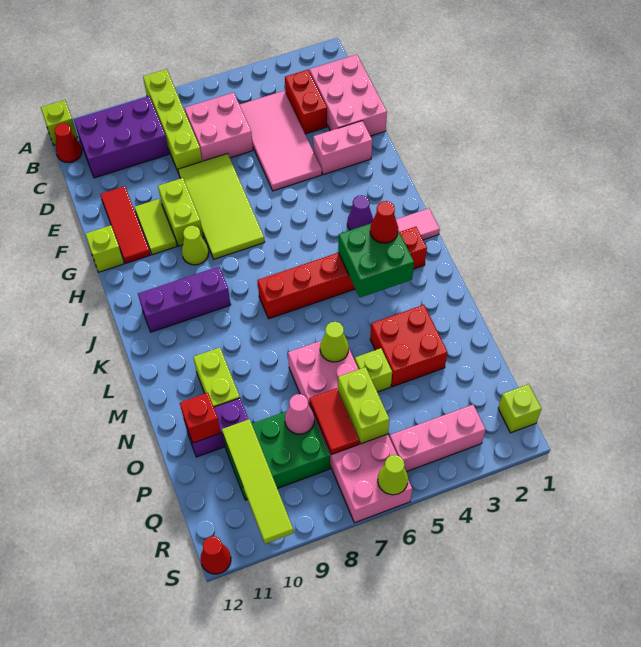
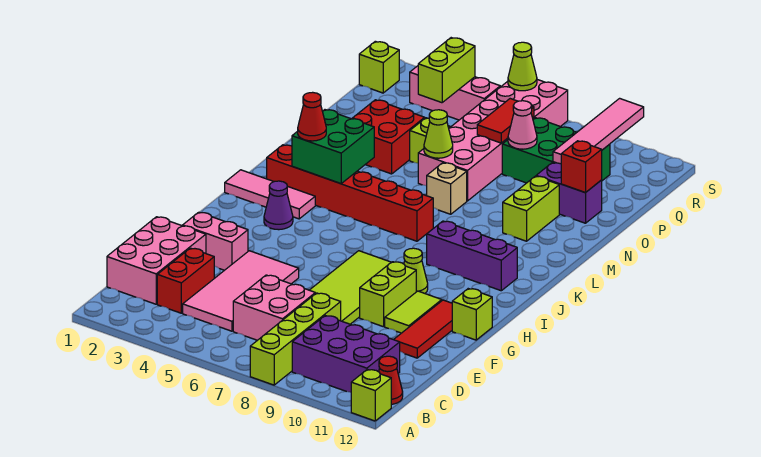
none -> tan 1x1 brick [427,163,467,214]
lime 1x2 brick [338,367,389,444] -> lime 1x2 brick moved to [418,38,475,103]
lime 1x4 tile [222,419,294,544] -> pink 1x4 tile [553,98,644,164]
red 1x1 cone [201,536,231,574] -> none

